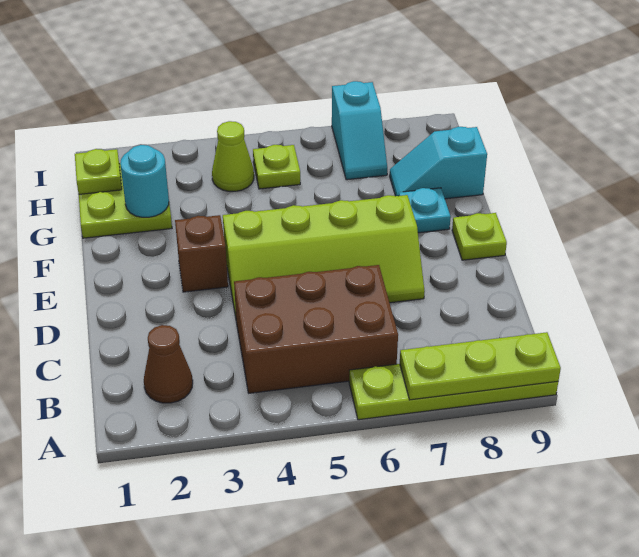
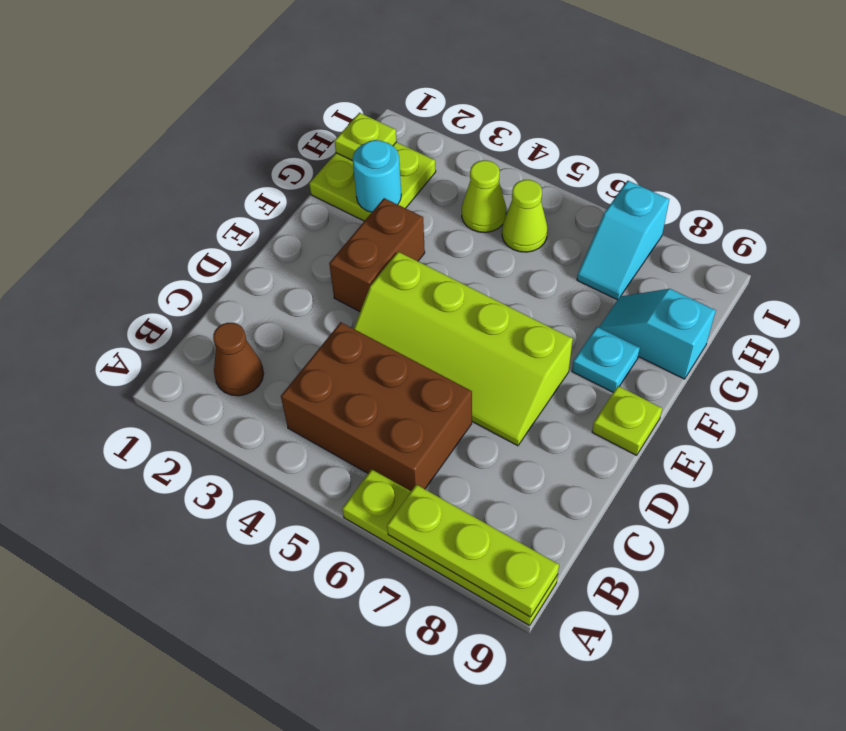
brown 1x1 brick [175,215,228,292] -> brown 1x2 brick [329,198,425,311]
lime 1x1 plate [253,145,300,189] -> lime 1x1 cone [502,180,547,252]

